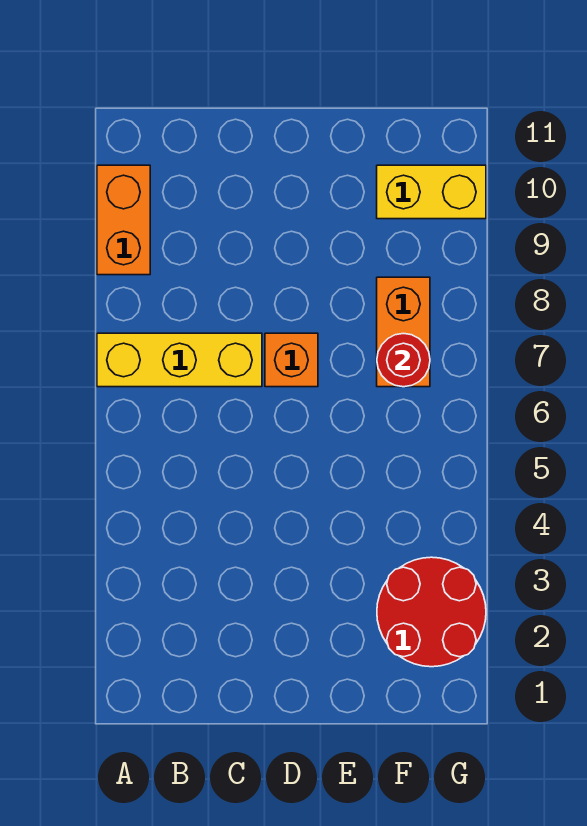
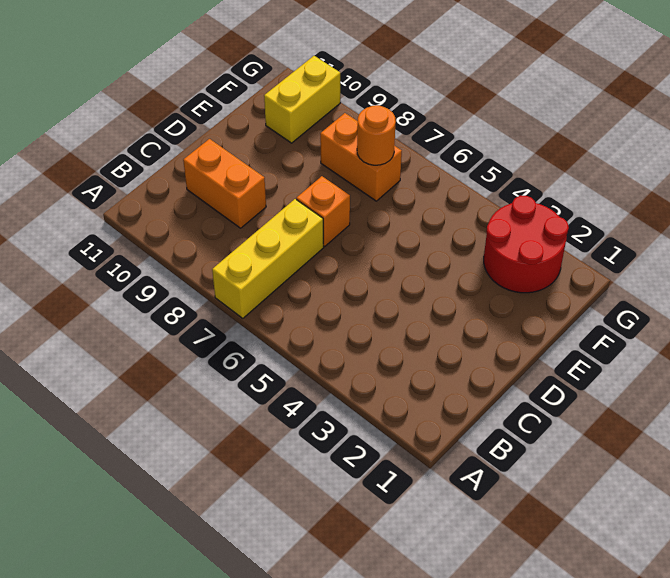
orange 1x2 brick [97,165,150,275] -> orange 1x2 brick moved to [183,139,266,228]
red 1x1 round brick [377,334,430,387] -> orange 1x1 round brick [357,105,396,165]

